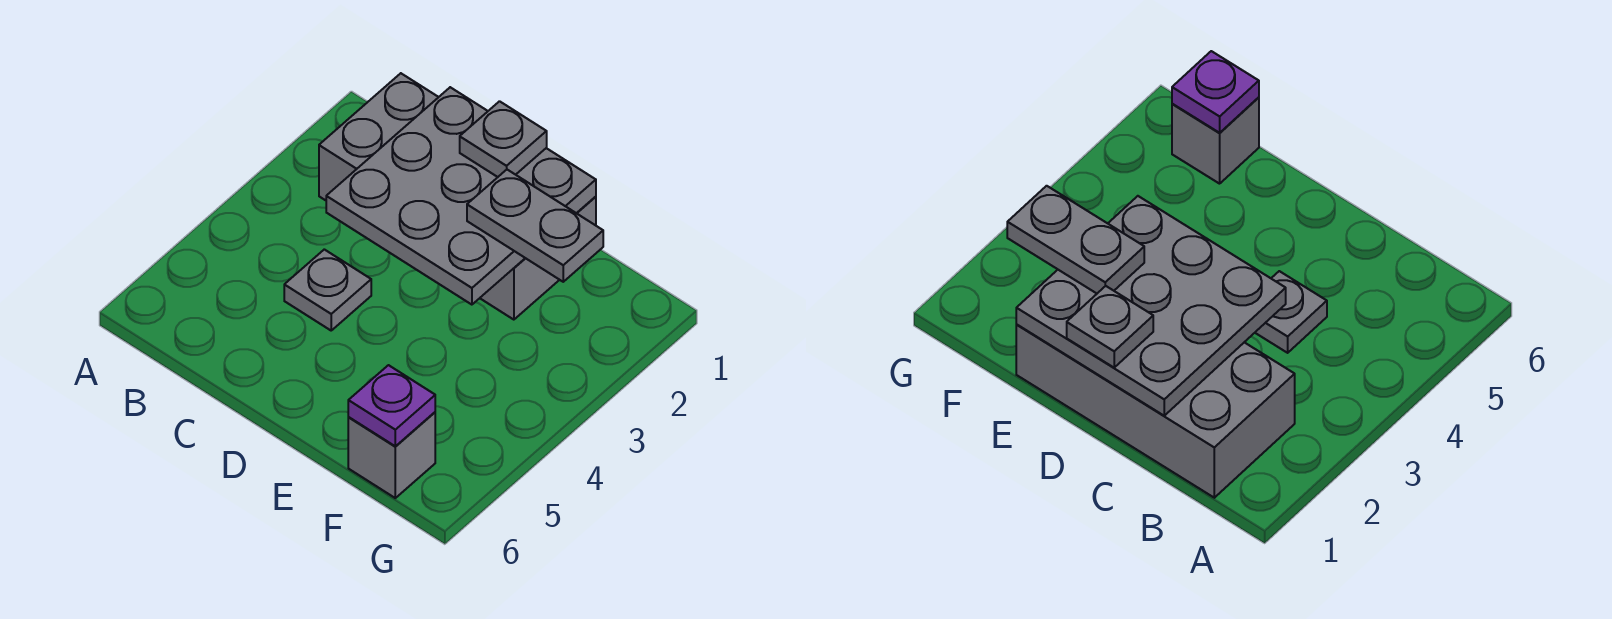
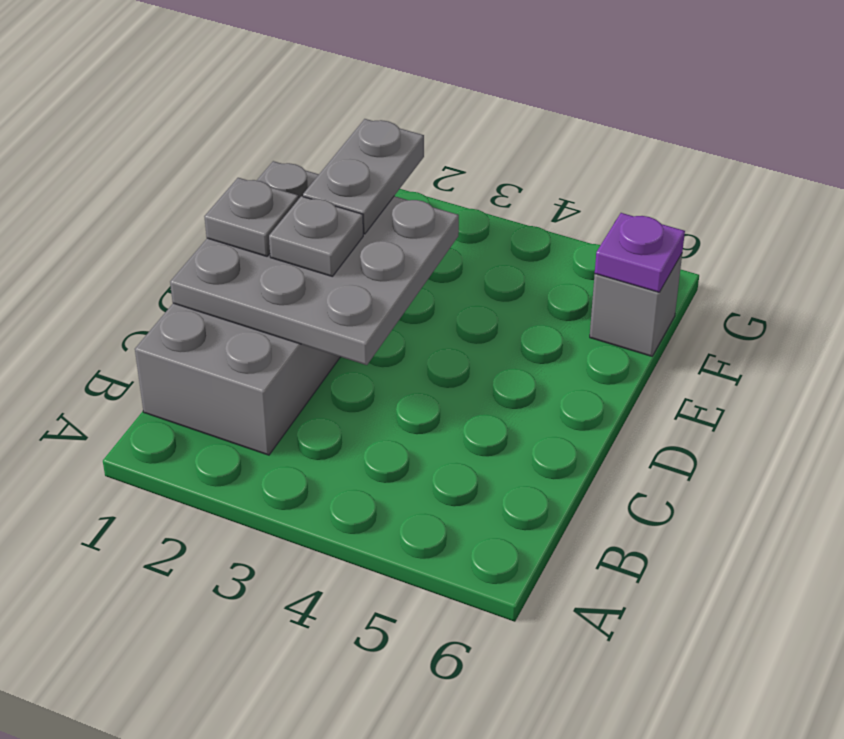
grey 1x1 plate [284,249,371,330] -> grey 1x1 plate moved to [269,196,363,276]

